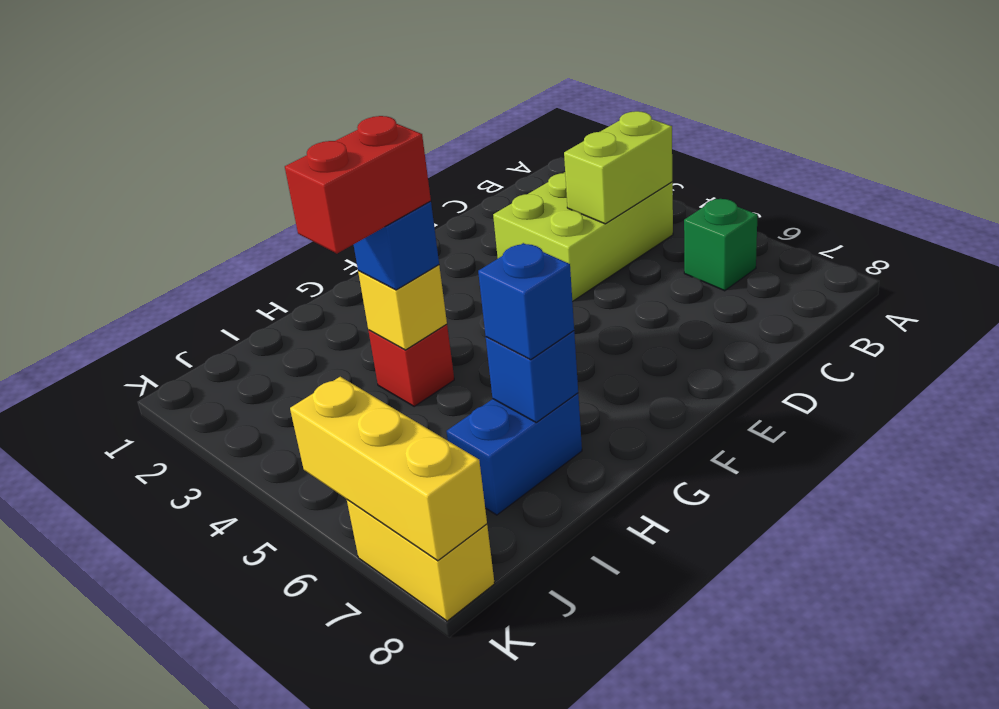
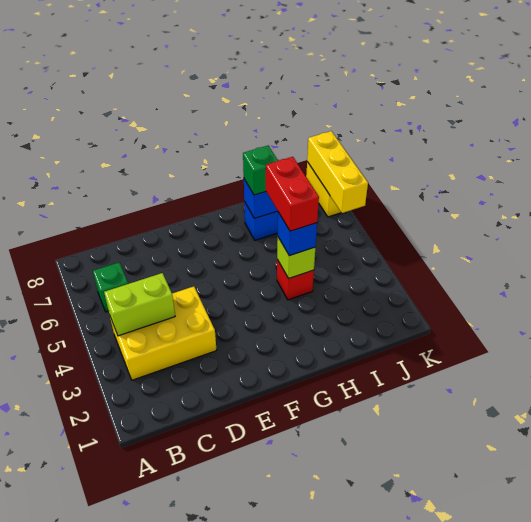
lime 2x3 brick [493,172,673,302] -> yellow 2x3 brick [110,287,216,380]
yellow 1x1 brick [358,265,447,350] -> lime 1x1 brick [277,238,315,279]
red 1x2 brick [285,116,431,254] -> red 1x2 brick turned to [266,157,319,231]
blue 1x1 brick [478,243,574,360] -> green 1x1 brick [243,146,278,195]

